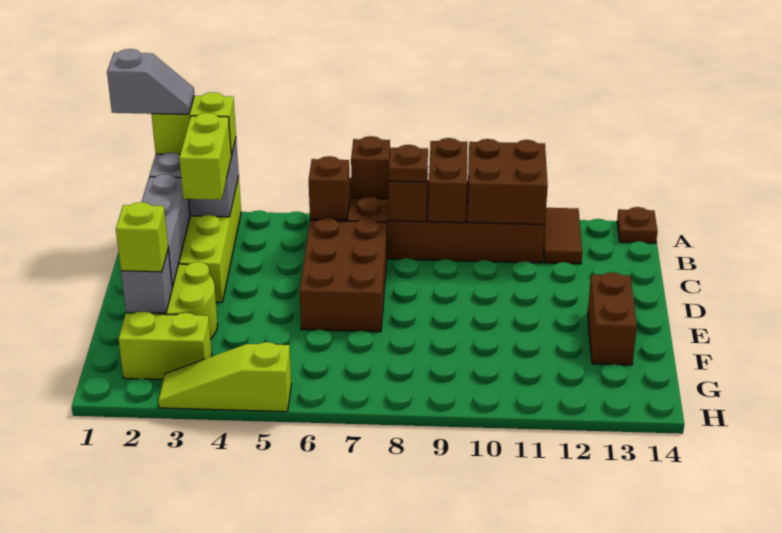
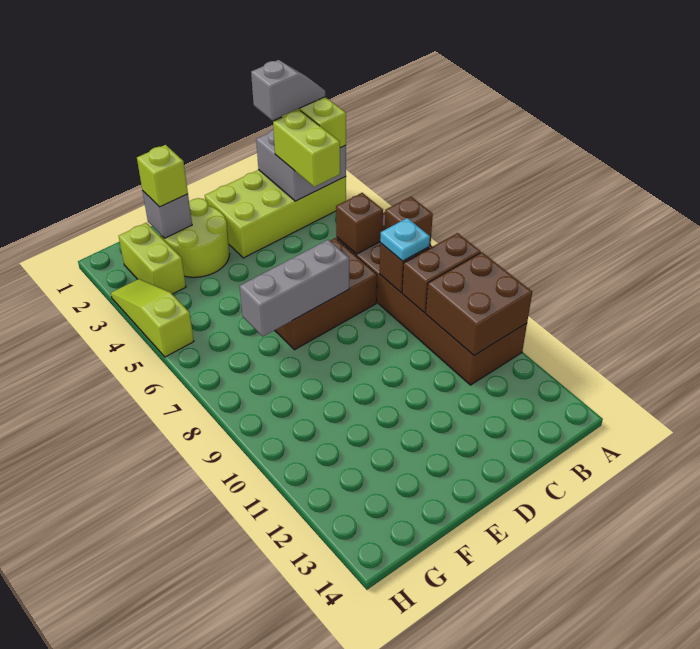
grey 1x2 slope [107,49,194,114] -> grey 1x2 slope turned to [251,60,325,121]
brown 1x2 tile [543,208,582,264] -> none
brown 1x1 plate [617,207,658,243] -> none
lime 1x2 brick [179,113,231,200] -> lime 1x2 brick turned to [273,110,340,187]
brown 1x1 plate [389,145,428,182] -> cyan 1x1 plate [380,218,430,261]
grey 1x3 brick [142,174,190,287] -> grey 1x3 brick moved to [240,240,349,336]
brown 1x2 brick [588,272,637,365] -> none

